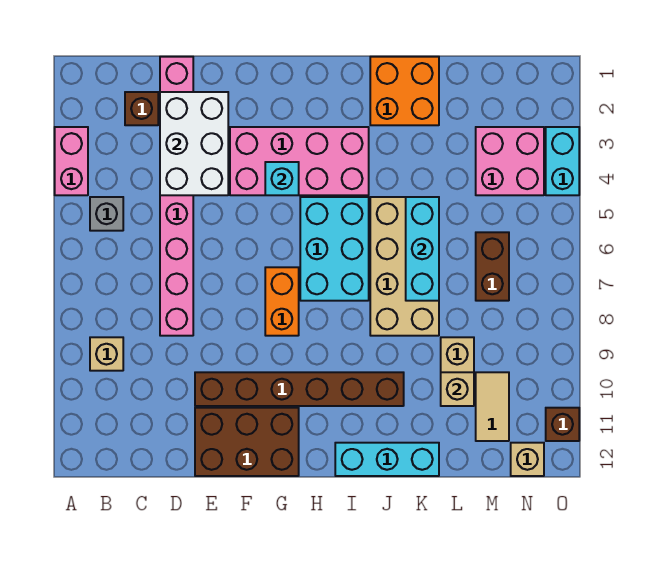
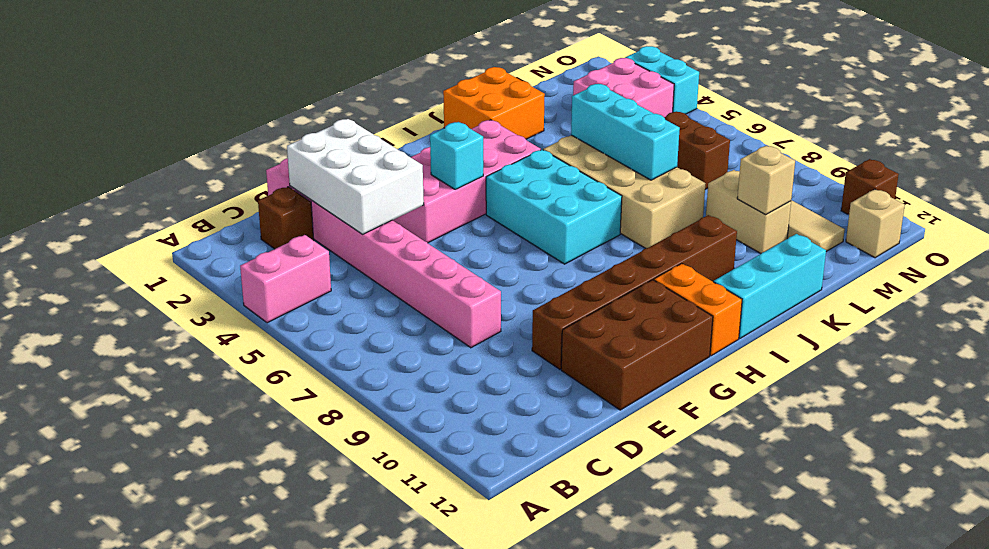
pink 1x2 brick [55,127,88,195] -> pink 1x2 brick turned to [240,235,331,323]
grey 1x1 brick [90,197,123,231] -> none
tan 1x1 brick [90,337,123,371] -> none
orange 1x2 brick [265,267,299,336] -> orange 1x2 brick moved to [654,264,742,356]

